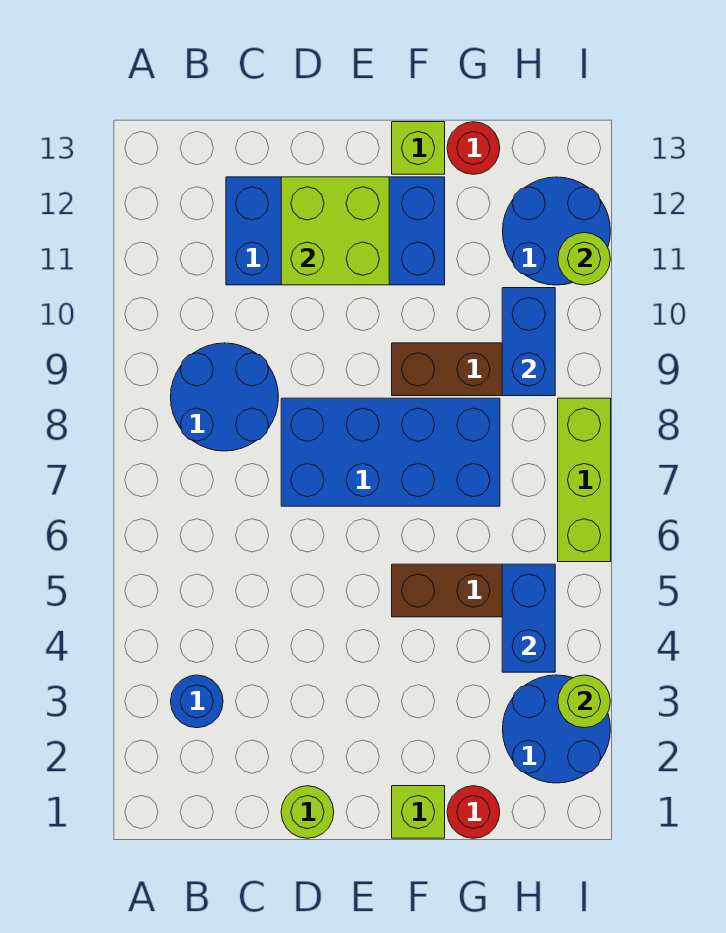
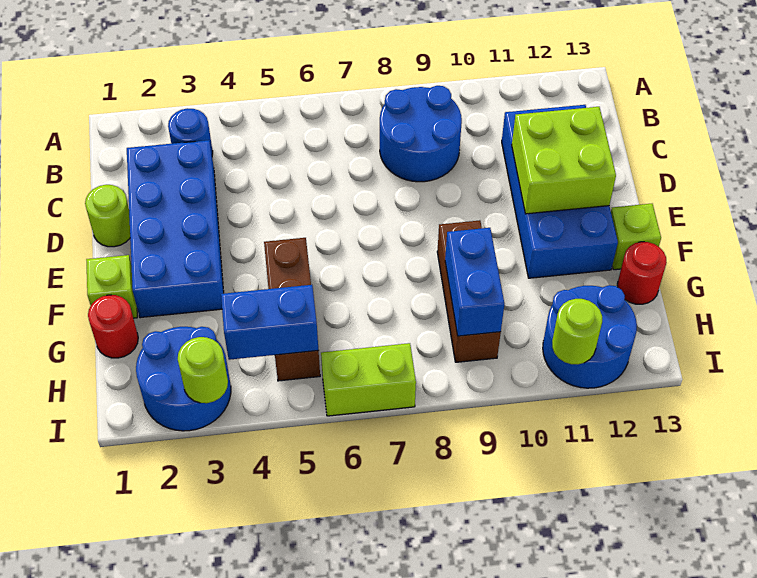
blue 2x4 brick [281,398,500,506] -> blue 2x4 brick moved to [127,140,224,318]
blue 1x2 brick [502,288,555,396] -> blue 1x2 brick turned to [445,228,504,336]
lime 1x3 brick [558,398,611,562] -> lime 1x2 brick [321,343,416,416]

